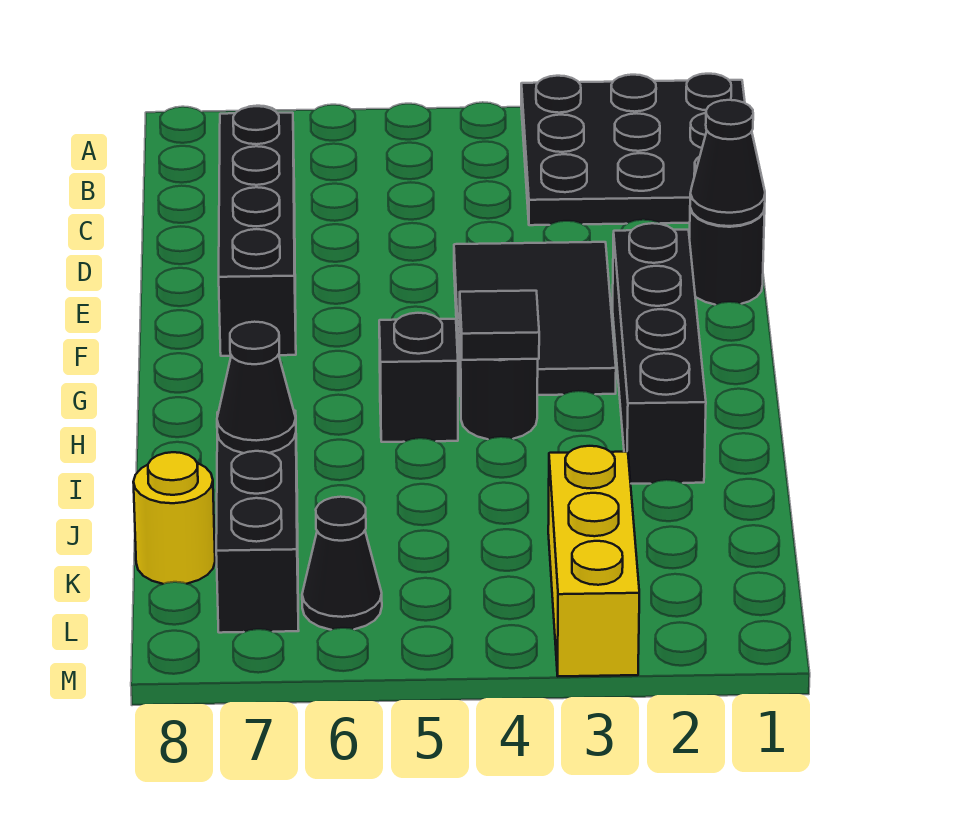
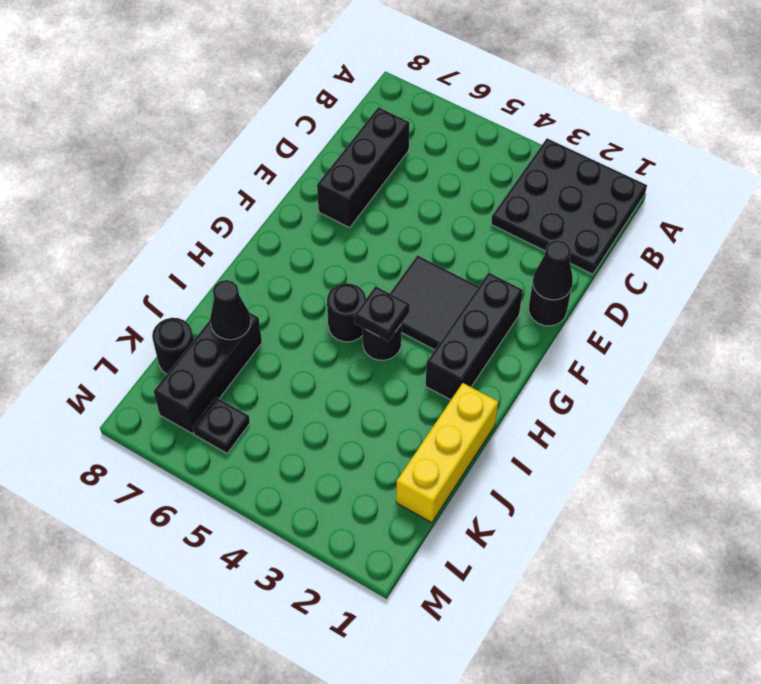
black 1x4 brick [219,106,296,356] -> black 1x3 brick [317,107,410,228]
black 2x3 tile [454,242,616,396] -> black 2x2 tile [390,255,479,350]
black 1x4 brick [613,223,706,484] -> black 1x3 brick [425,273,523,400]
black 1x1 tile [460,291,539,360] -> black 1x1 plate [354,286,410,341]
black 1x1 brick [379,313,458,442] -> black 1x1 round brick [327,283,366,342]
yellow 1x3 brick [548,446,639,676] -> yellow 1x3 brick moved to [396,383,498,523]
yellow 1x1 round brick [133,452,215,584] -> black 1x1 round brick [152,318,194,374]
black 1x1 cone [302,497,382,630] -> black 1x1 plate [193,397,250,453]

